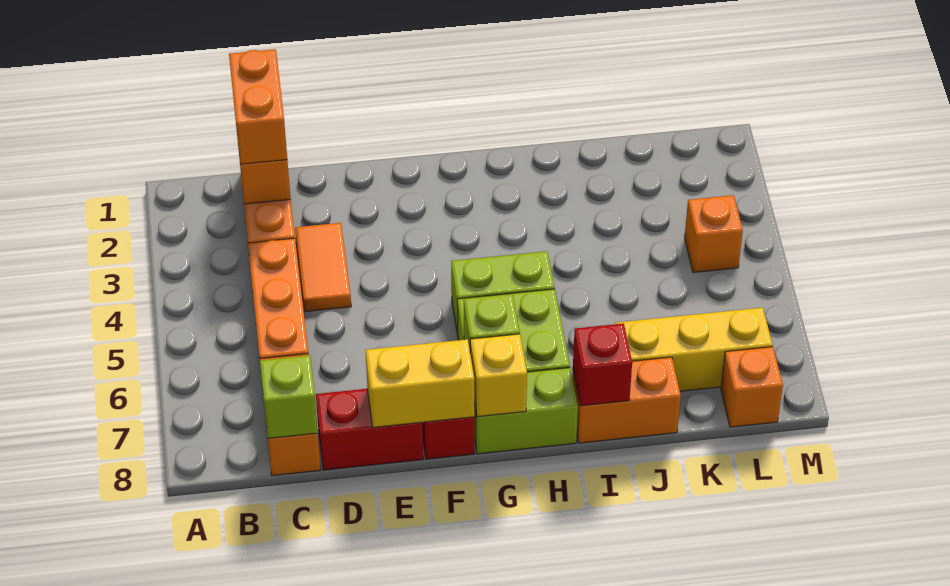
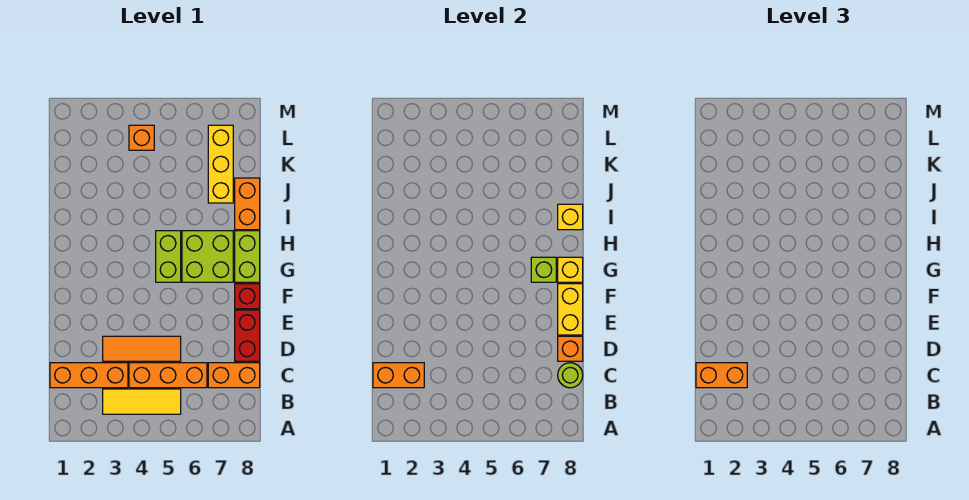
none -> yellow 1x3 tile [103,389,181,414]
lime 1x1 brick [260,355,318,438] -> lime 1x1 round brick [558,363,583,388]
orange 1x2 tile [295,223,351,312] -> orange 1x3 tile [103,336,181,361]
red 1x1 brick [573,323,632,406] -> yellow 1x1 brick [558,204,583,230]
orange 1x1 brick [721,347,783,427] -> orange 1x1 brick moved to [558,336,583,361]

